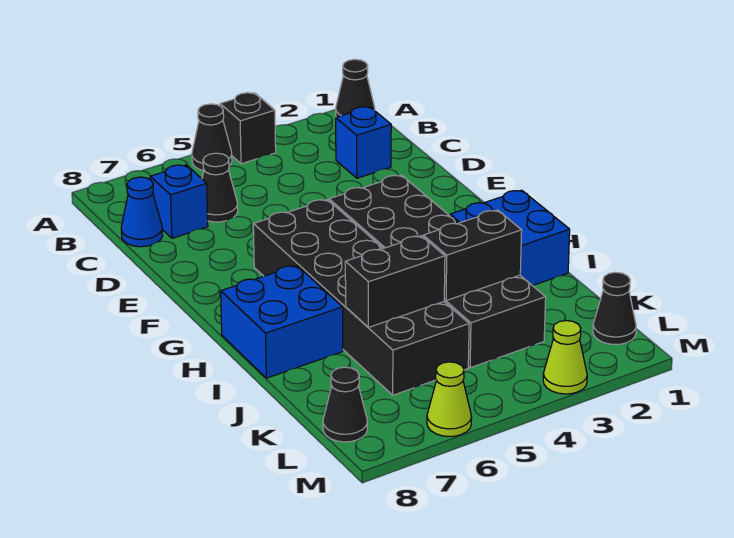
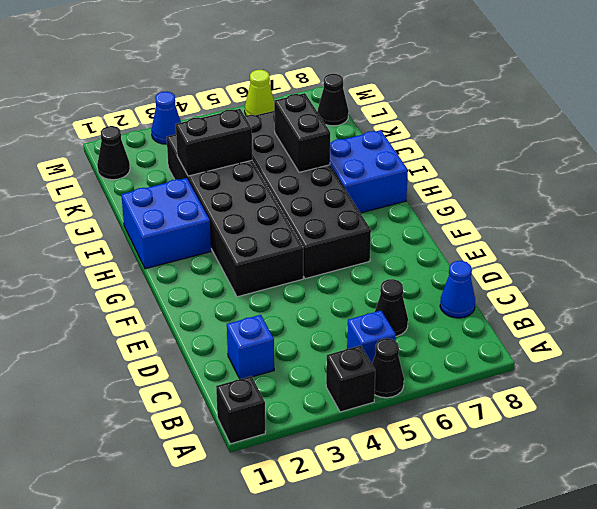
black 1x1 cone [336,59,375,117] -> black 1x1 brick [216,376,265,444]
blue 1x1 brick [150,165,208,238] -> blue 1x1 brick moved to [347,311,396,363]
black 1x2 brick [345,236,445,327] -> black 1x2 brick turned to [274,93,330,172]
lime 1x1 cone [543,321,587,394] -> blue 1x1 cone [151,92,181,144]

